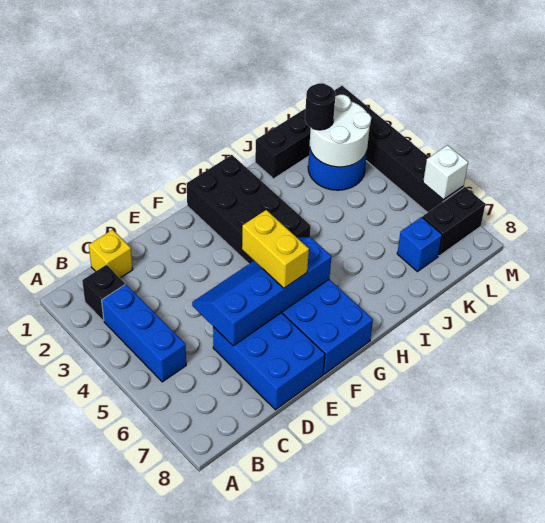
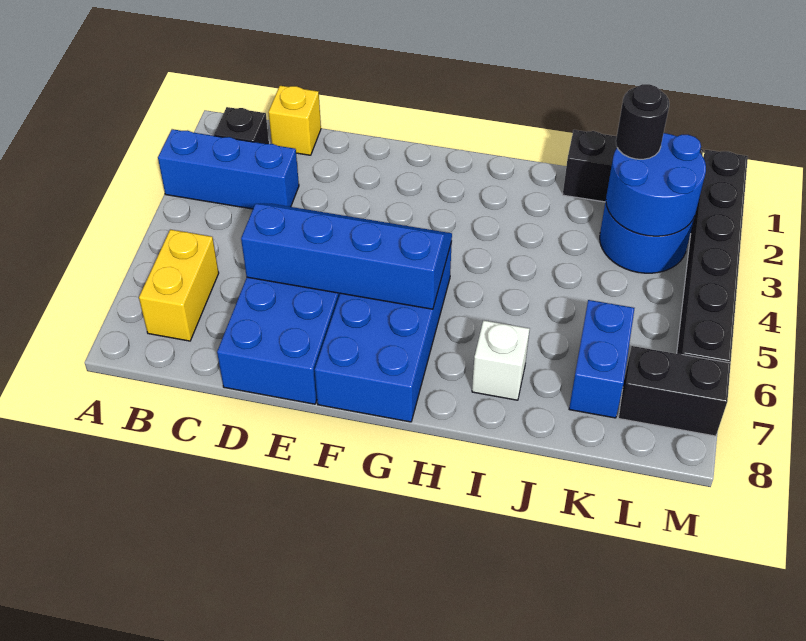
blue 1x3 brick [102,284,186,382] -> blue 1x3 brick turned to [158,129,299,209]
yellow 1x2 brick [242,210,309,288] -> yellow 1x2 brick moved to [139,230,219,341]
black 2x4 brick [187,155,311,264] -> none
white 2x2 round brick [310,95,371,167] -> blue 2x2 round brick [606,133,706,236]
blue 1x1 brick [397,217,442,272] -> blue 1x2 brick [569,300,635,418]
white 1x1 brick [423,145,468,200] -> white 1x1 brick moved to [472,320,530,400]

